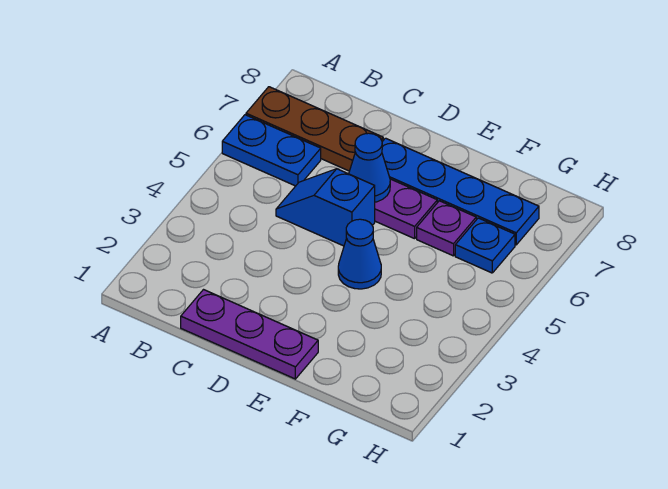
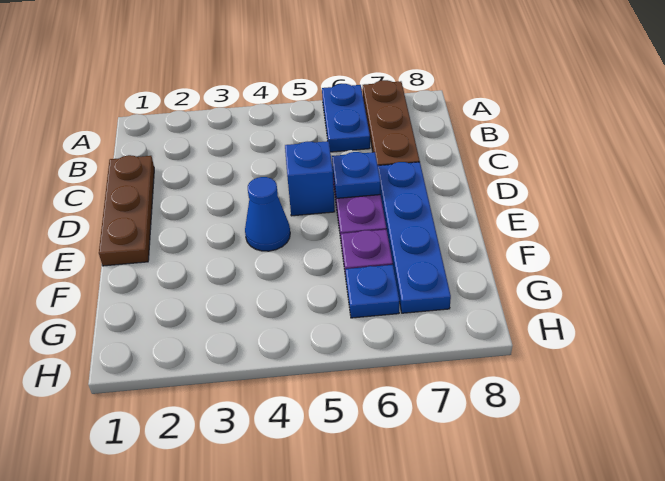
purple 1x3 plate [181,290,318,379] -> brown 1x3 plate [99,155,154,266]
blue 1x1 cone [349,133,390,202] -> blue 1x1 plate [332,152,380,198]

